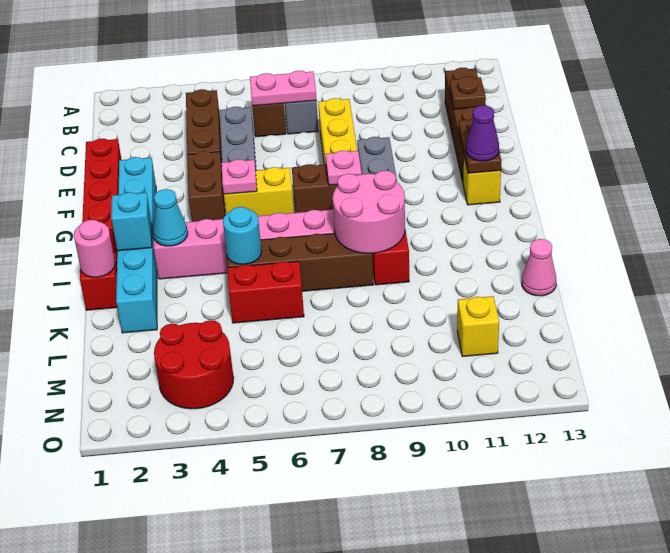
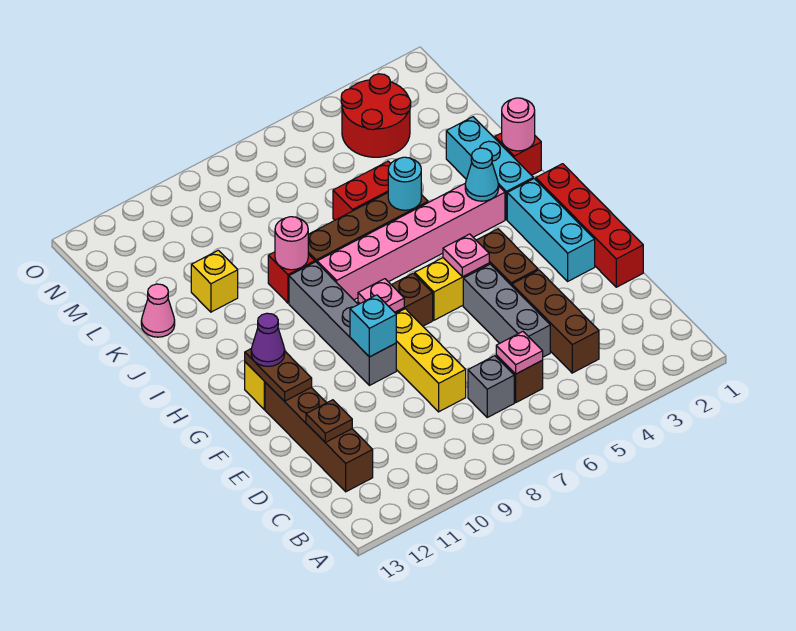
pink 1x2 plate [250,71,316,106] -> pink 1x1 plate [496,332,543,374]
cyan 1x1 brick [111,192,152,251] -> cyan 1x1 brick moved to [350,295,396,357]
pink 2x2 round brick [333,170,405,253] -> pink 1x1 round brick [275,217,308,270]
yellow 1x1 brick [457,296,499,357] -> yellow 1x1 brick moved to [191,250,238,312]

